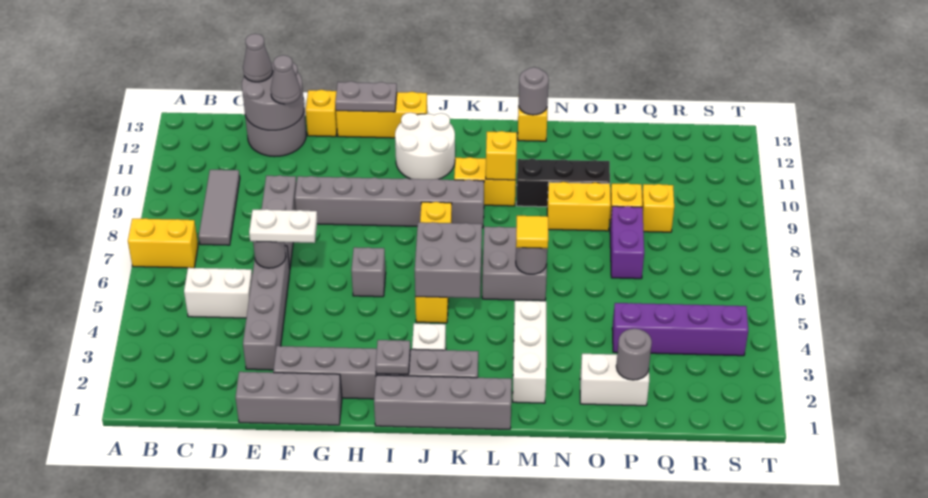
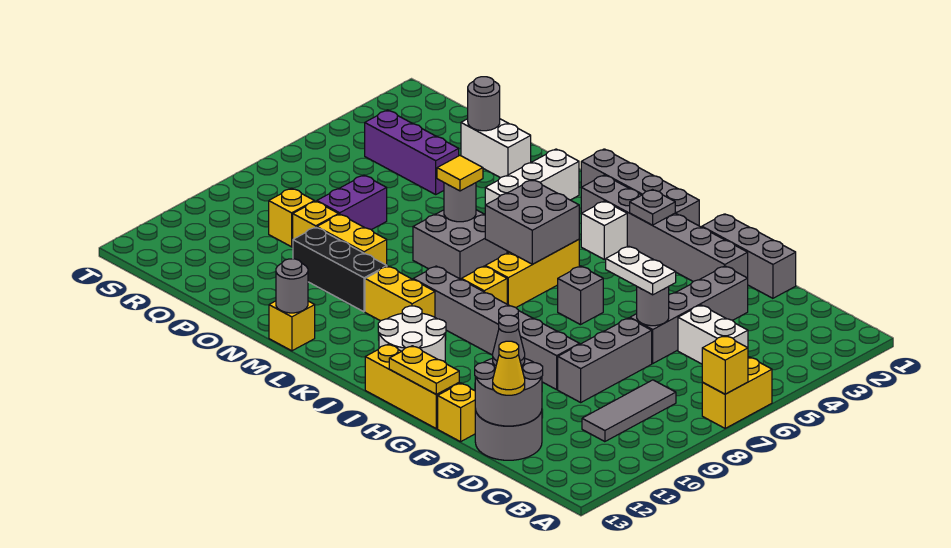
yellow 1x2 brick [128,218,198,268] -> yellow 1x2 brick turned to [702,357,772,428]
grey 1x1 cone [243,34,273,82] -> yellow 1x1 cone [493,341,525,395]
grey 1x2 plate [335,81,397,112] -> yellow 1x2 plate [389,346,459,395]
yellow 1x1 brick [486,131,517,180] -> yellow 1x1 brick moved to [702,336,748,394]
purple 1x4 brick [612,303,748,356] -> purple 1x3 brick [365,110,459,194]

